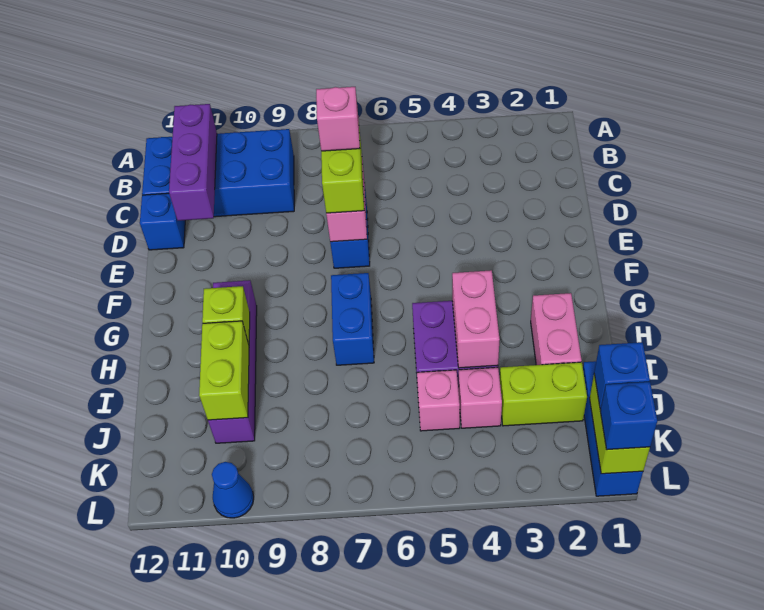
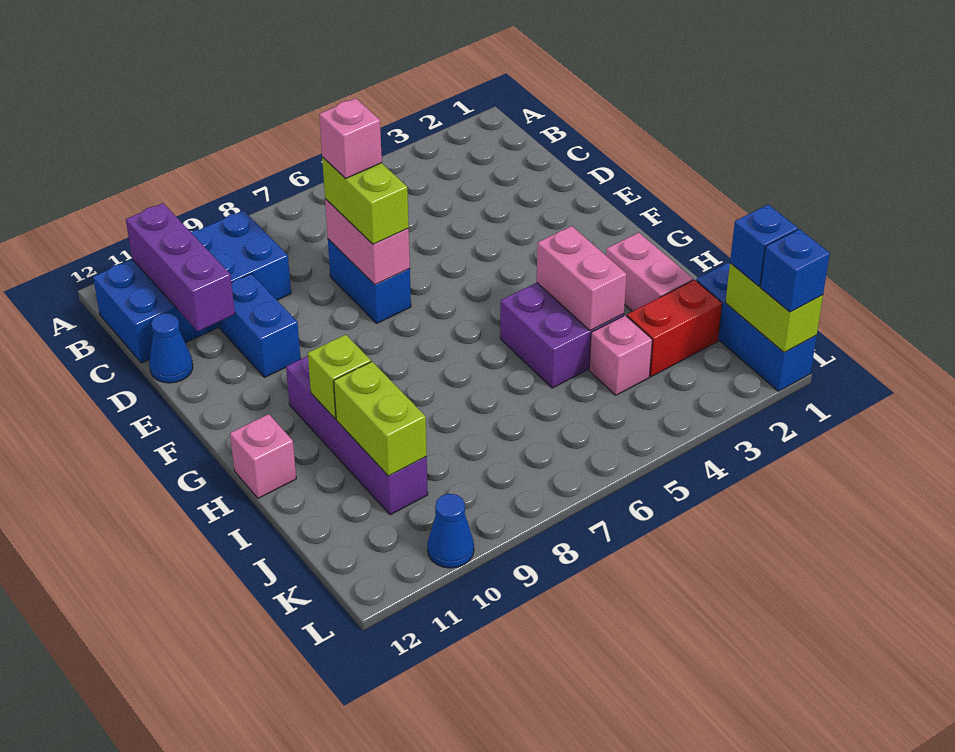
blue 1x1 brick [140,193,185,250] -> blue 1x1 cone [149,313,193,383]
blue 1x2 brick [331,273,374,365] -> blue 1x2 brick moved to [219,274,301,378]
lime 1x2 brick [500,362,587,426] -> red 1x2 brick [627,280,722,377]
pink 1x1 brick [417,370,460,431] -> pink 1x1 brick moved to [230,414,296,498]

